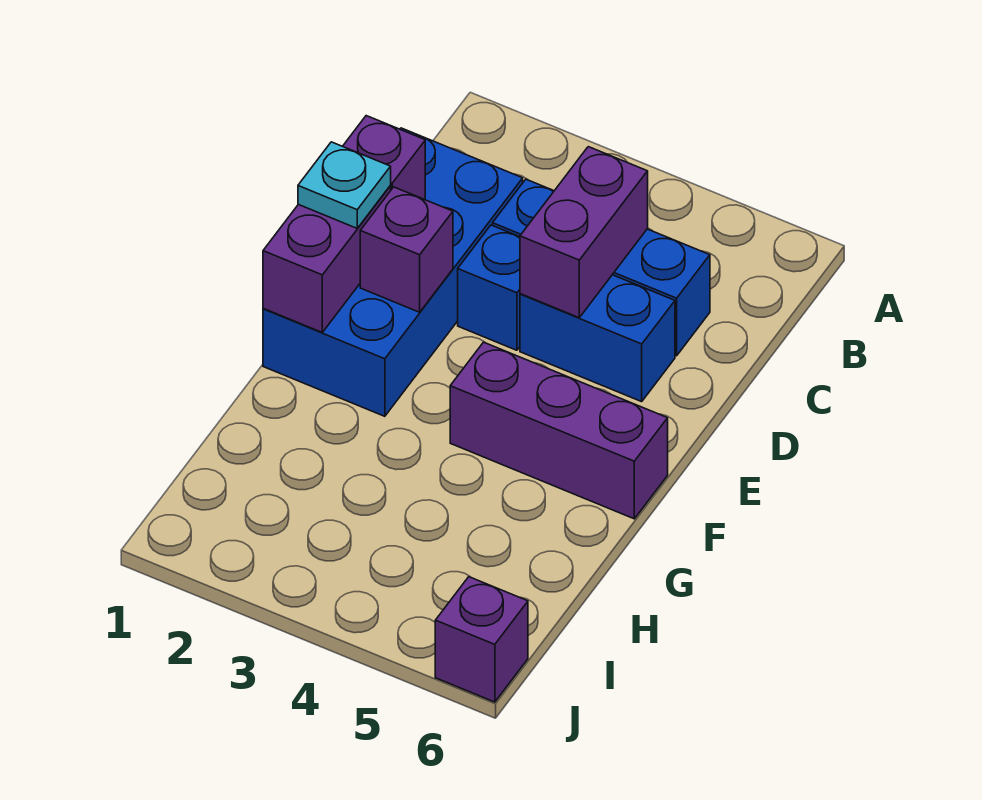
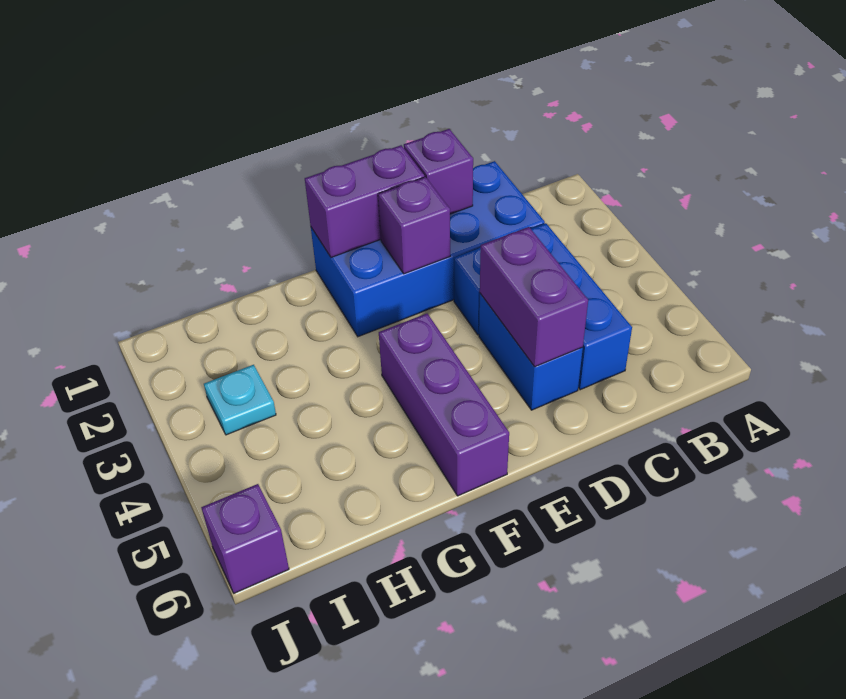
purple 1x2 brick [520,147,648,318] -> purple 1x2 brick turned to [480,227,588,367]
cyan 1x1 plate [298,142,391,228] -> cyan 1x1 plate moved to [204,365,276,435]

